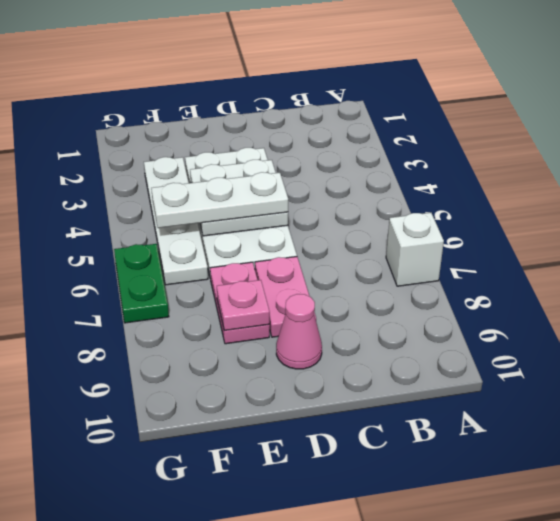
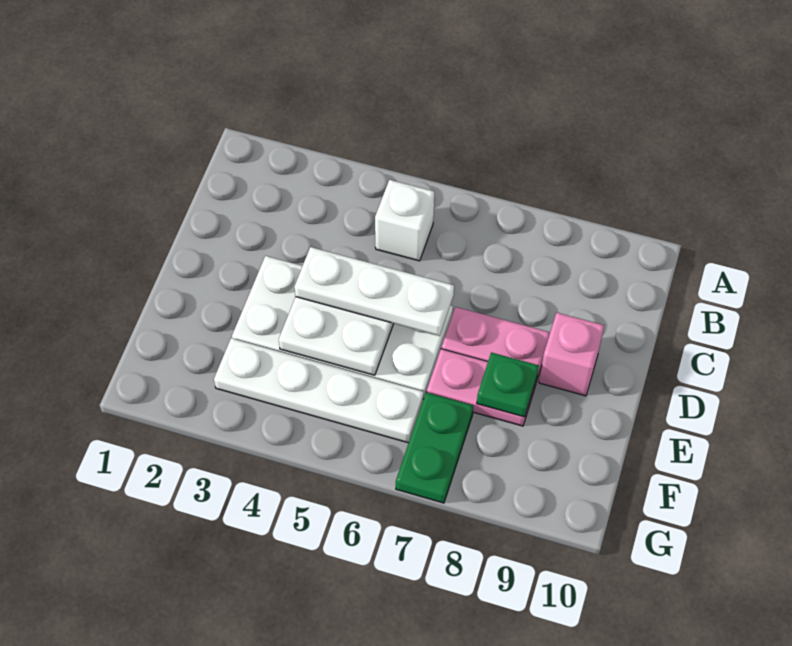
white 1x1 brick [386,213,444,286] -> white 1x1 brick moved to [375,180,434,261]
white 1x3 plate [151,172,288,228] -> white 1x3 plate turned to [294,247,454,336]
pink 1x1 cone [276,294,322,369] -> pink 1x1 brick [539,313,604,396]
pink 1x1 plate [217,280,270,331] -> green 1x1 plate [477,352,539,417]
green 1x2 plate [114,244,169,323] -> green 1x2 plate turned to [396,392,473,503]

